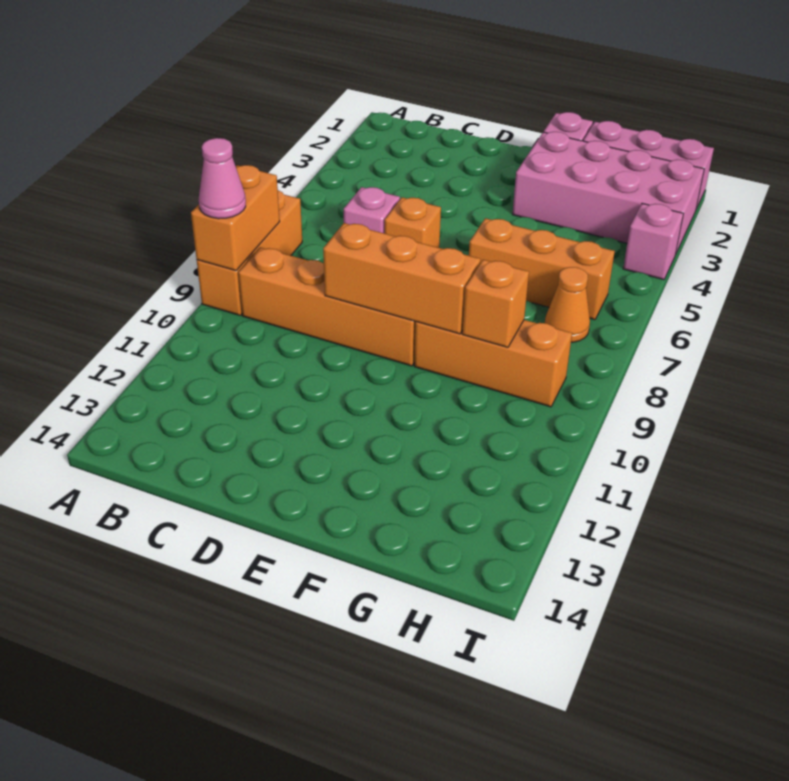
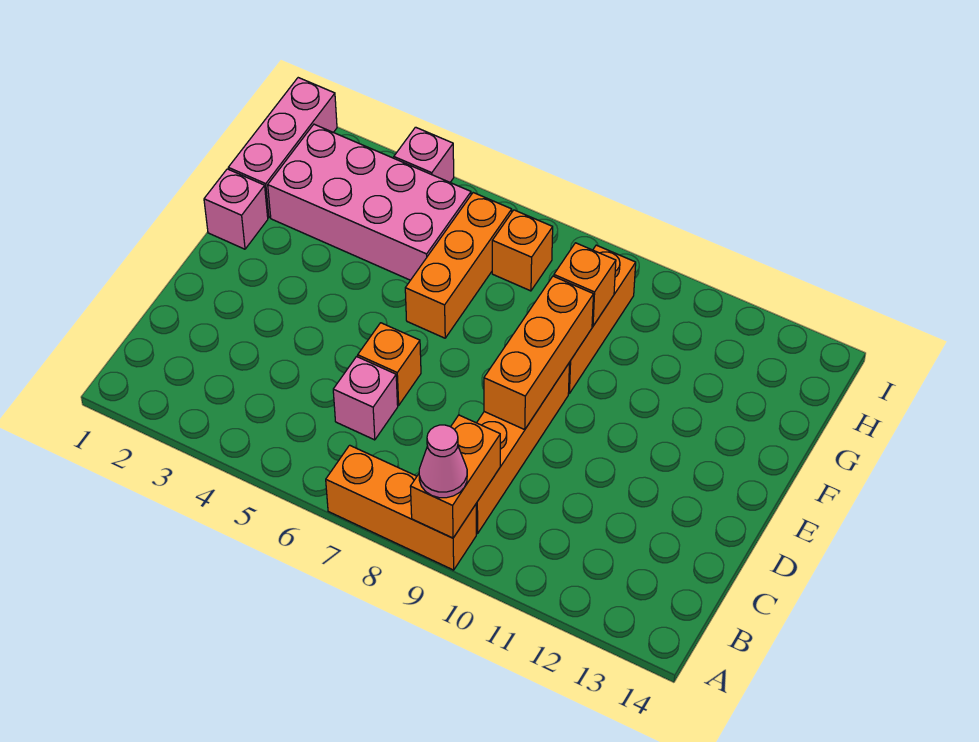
orange 1x2 brick [191,165,280,271] -> orange 1x2 brick turned to [410,415,500,538]
pink 2x4 brick [512,132,704,255] -> pink 2x4 brick turned to [268,124,471,280]
orange 1x1 cone [545,267,590,342] -> orange 1x1 brick [492,210,553,291]

